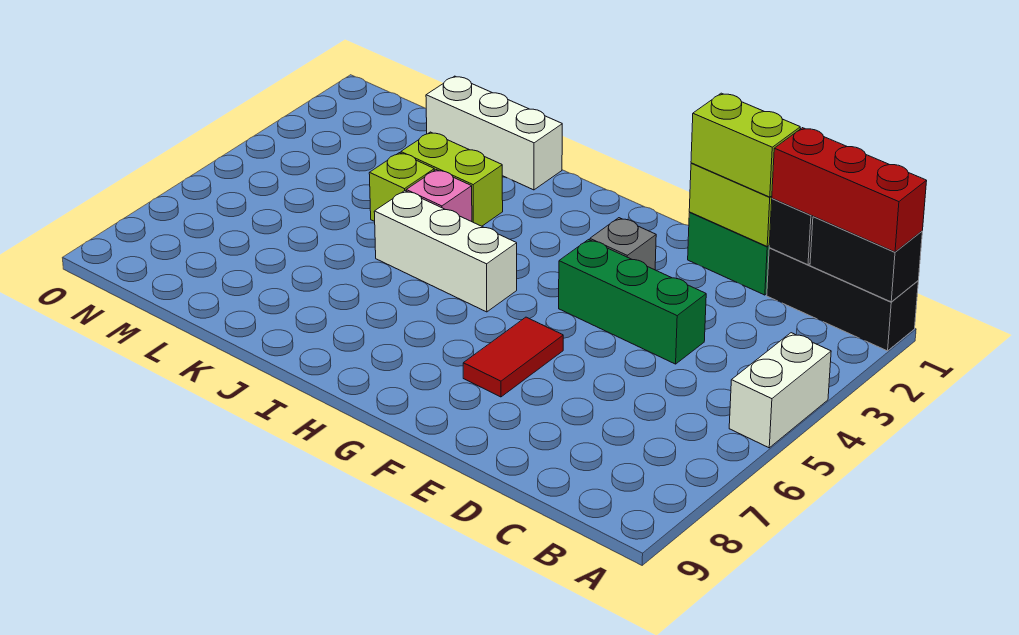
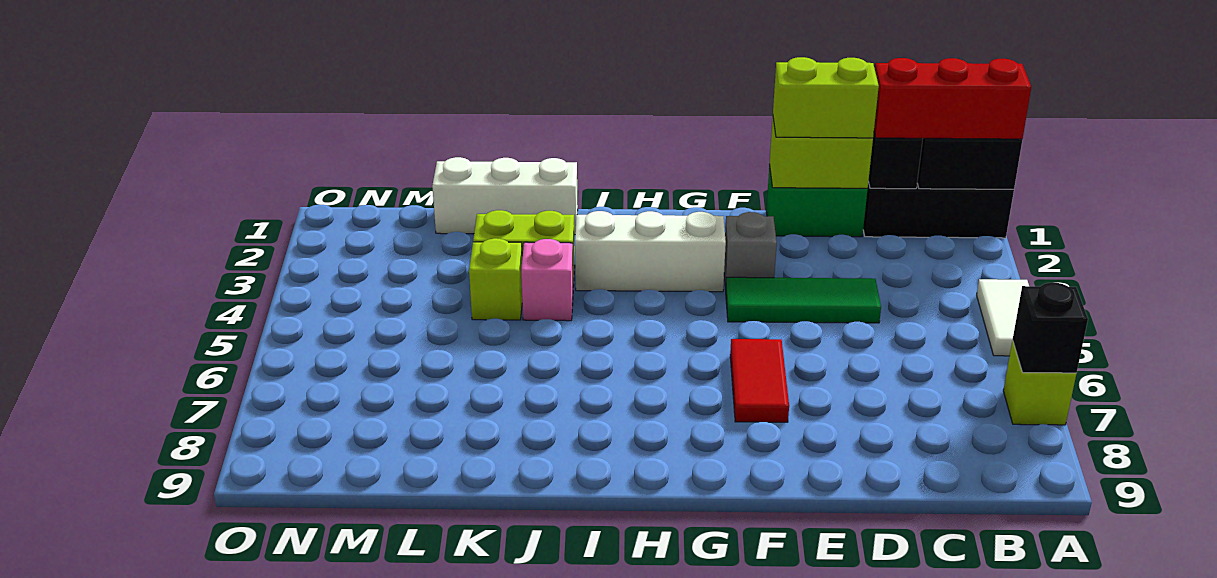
white 1x2 brick [729,333,831,448] -> white 1x2 tile [977,279,1029,356]
none -> lime 1x1 brick [1003,340,1076,425]
none -> black 1x1 brick [1013,283,1088,373]
green 1x3 brick [559,240,706,364] -> green 1x3 tile [726,277,881,323]
white 1x3 brick [374,191,517,312] -> white 1x3 brick moved to [575,211,726,292]

